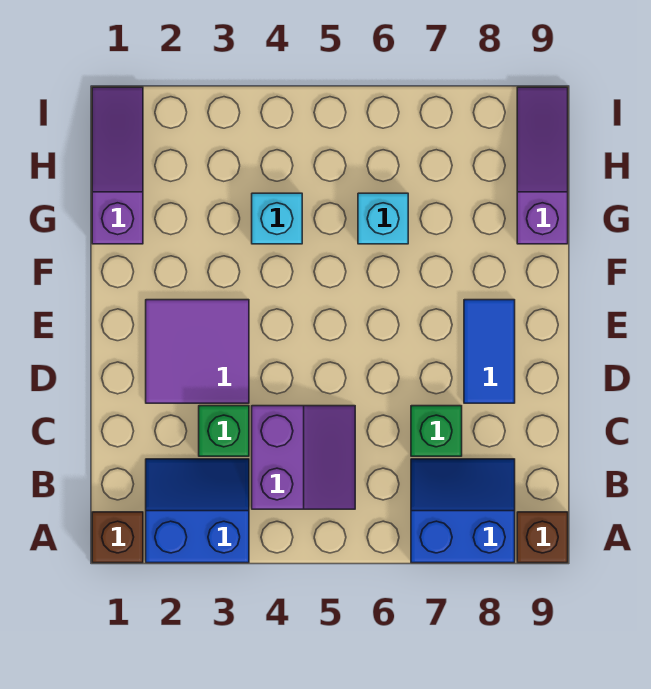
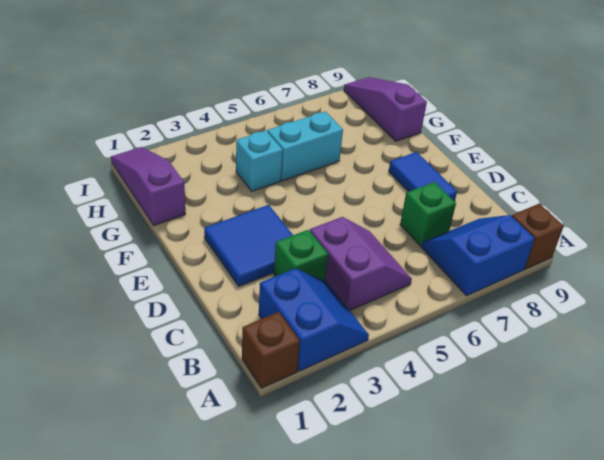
blue 2x2 slope [146,459,249,563] -> blue 2x2 slope turned to [259,269,369,371]
purple 2x2 tile [146,300,249,403] -> blue 2x2 tile [204,205,293,286]
cyan 1x1 brick [358,193,408,244] -> cyan 1x2 brick [267,111,343,181]

